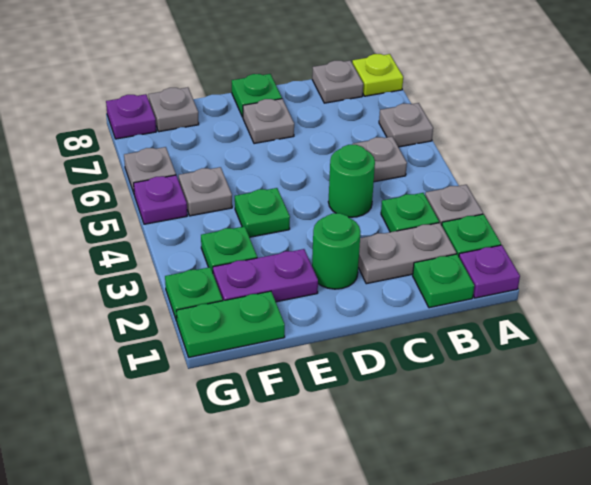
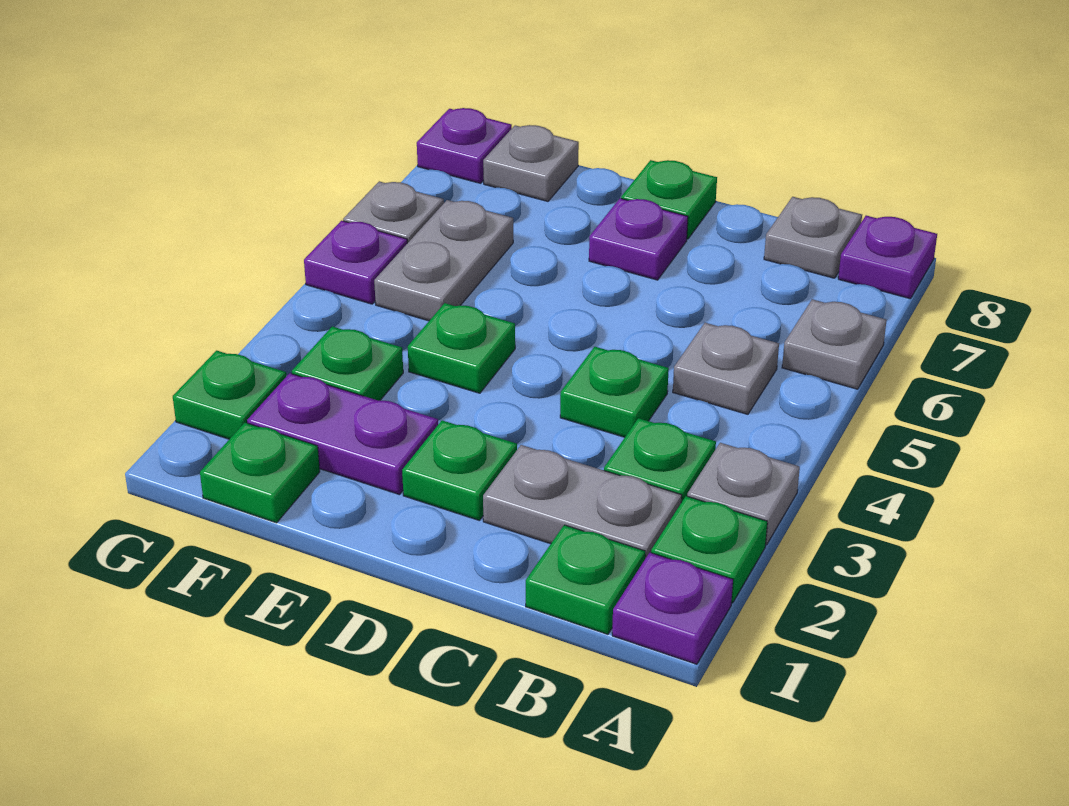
lime 1x1 plate [352,54,403,96] -> purple 1x1 plate [838,216,937,299]
green 1x1 round brick [328,145,375,217] -> green 1x1 plate [560,347,669,437]
green 1x1 round brick [312,213,361,289] -> green 1x1 plate [402,420,517,521]
grey 1x1 plate [243,99,294,144] -> purple 1x1 plate [589,198,688,280]
green 1x2 plate [176,291,285,357] -> green 1x1 plate [200,423,320,523]
grey 1x1 plate [179,167,232,216] -> grey 1x2 plate [374,200,513,321]

